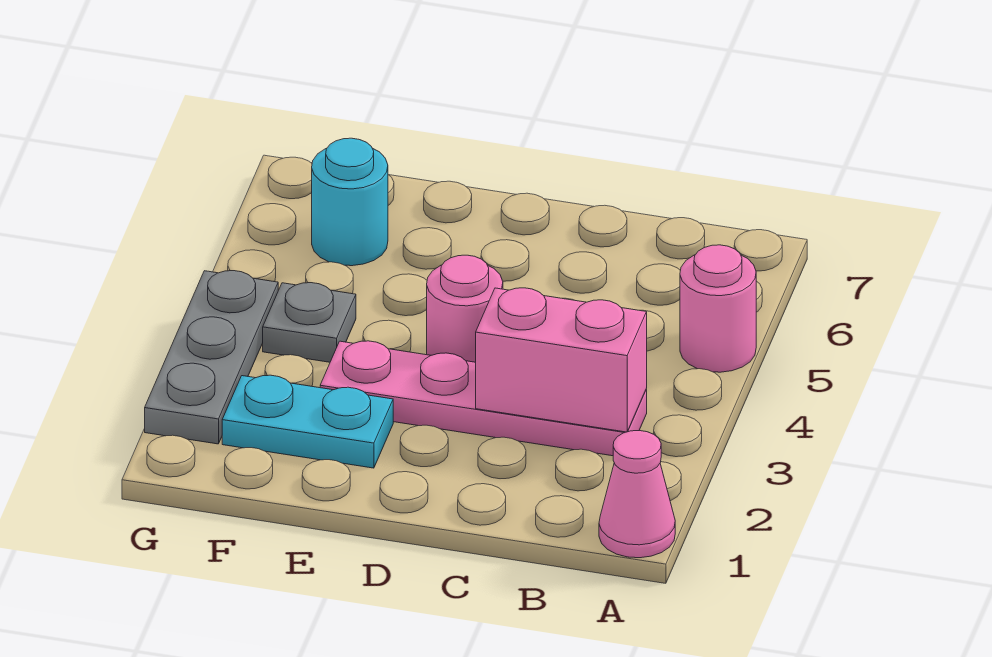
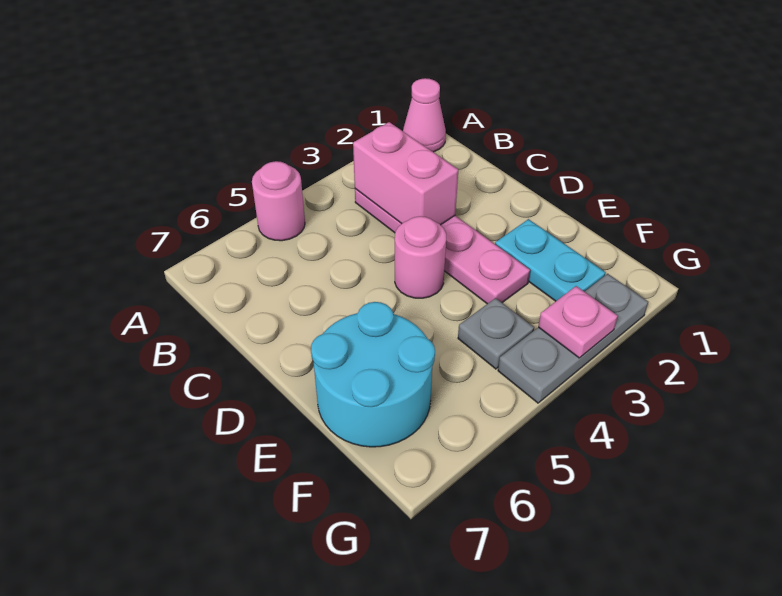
cyan 1x1 round brick [312,138,388,266] -> cyan 2x2 round brick [311,302,435,447]
none -> pink 1x1 plate [538,286,618,358]

